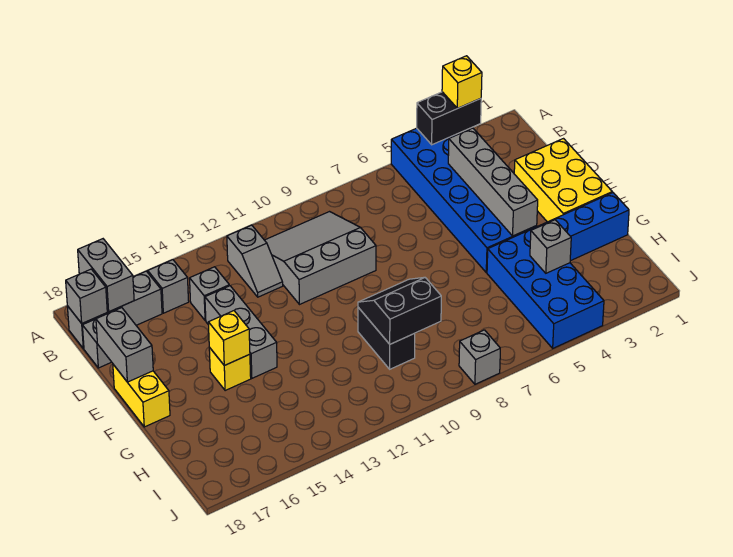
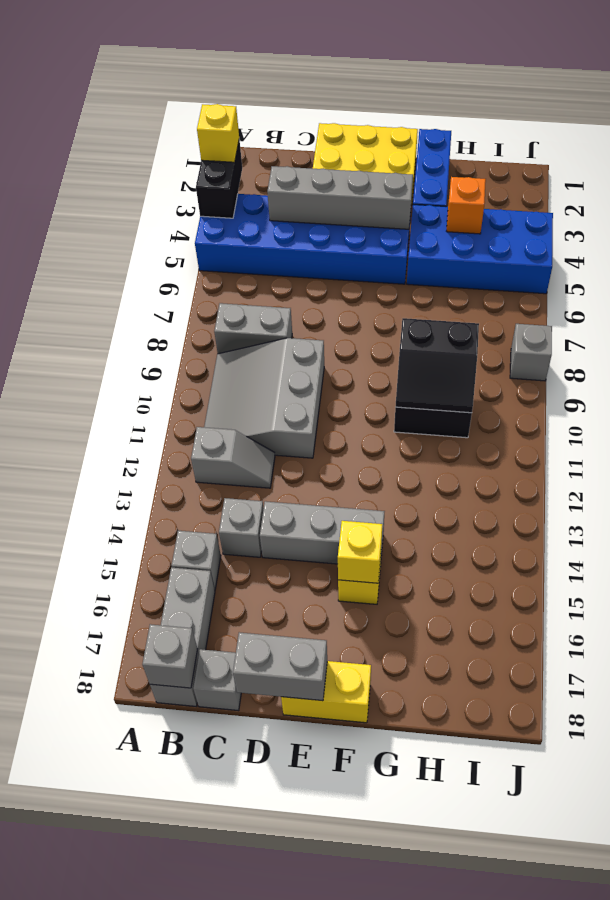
grey 1x2 brick [78,239,134,312] -> grey 1x2 brick moved to [214,303,292,354]
black 2x2 slope [358,277,441,344] -> black 2x2 slope turned to [395,318,479,413]
grey 1x1 brick [530,220,571,273] -> orange 1x1 brick [447,177,486,234]

